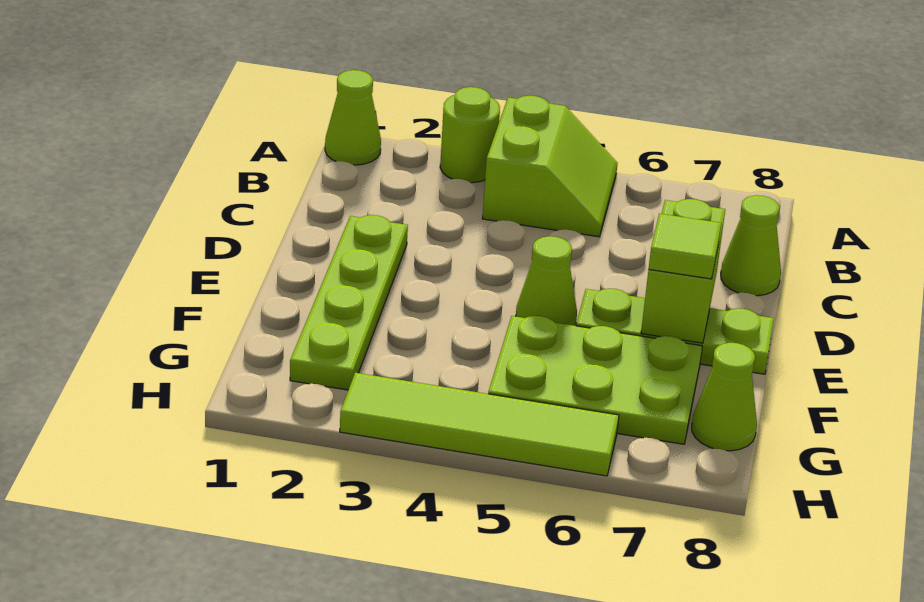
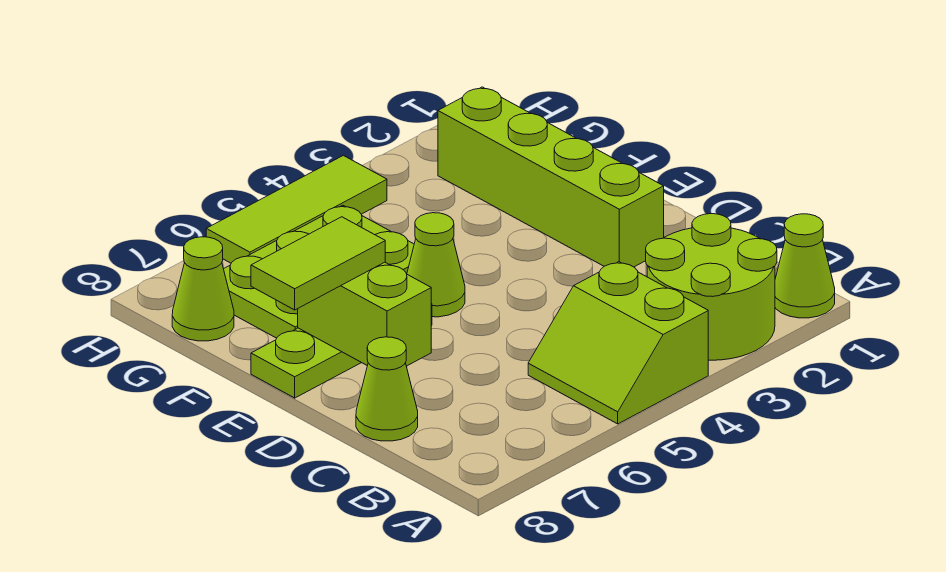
lime 1x1 round brick [440,87,500,183] -> lime 2x2 round brick [646,214,777,360]
lime 1x4 plate [290,215,408,390] -> lime 1x4 brick [438,87,664,267]
lime 1x1 tile [649,214,721,279] -> lime 1x2 tile [251,217,385,310]
lime 1x4 tile [340,373,619,476] -> lime 1x3 tile [206,155,387,263]

